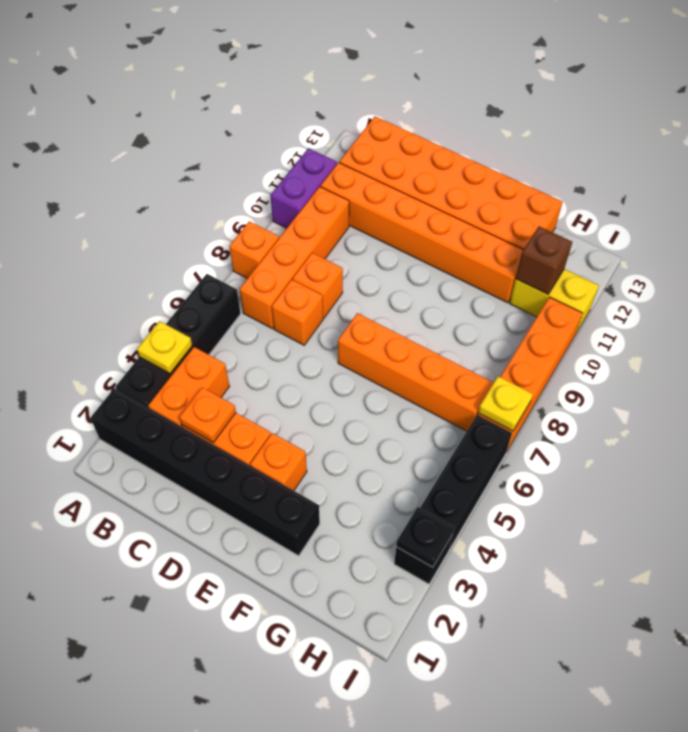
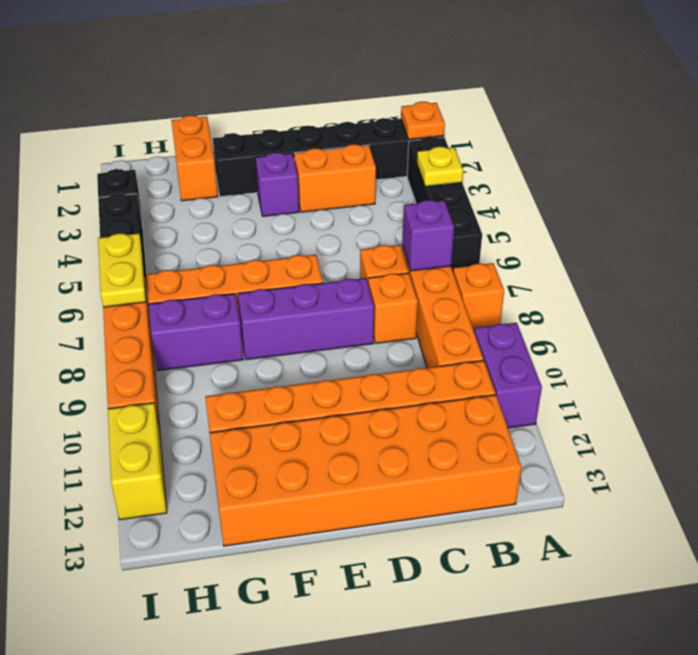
orange 1x2 brick [148,347,230,427] -> orange 1x2 brick moved to [171,115,218,201]
none -> purple 1x1 brick [402,200,454,271]
orange 1x1 plate [179,387,236,443] -> orange 1x1 plate moved to [401,102,445,139]
none -> purple 1x3 brick [238,278,374,360]
orange 1x1 brick [250,433,307,491] -> purple 1x1 brick [255,152,299,216]
none -> purple 1x2 brick [149,294,243,371]
yellow 1x2 brick [510,269,599,333] -> yellow 1x2 brick turned to [108,403,167,520]
brown 1x1 brick [516,226,572,294] -> none
black 1x1 plate [396,507,454,567] -> none
yellow 1x1 plate [478,376,533,431] -> yellow 1x2 plate [98,233,146,307]

